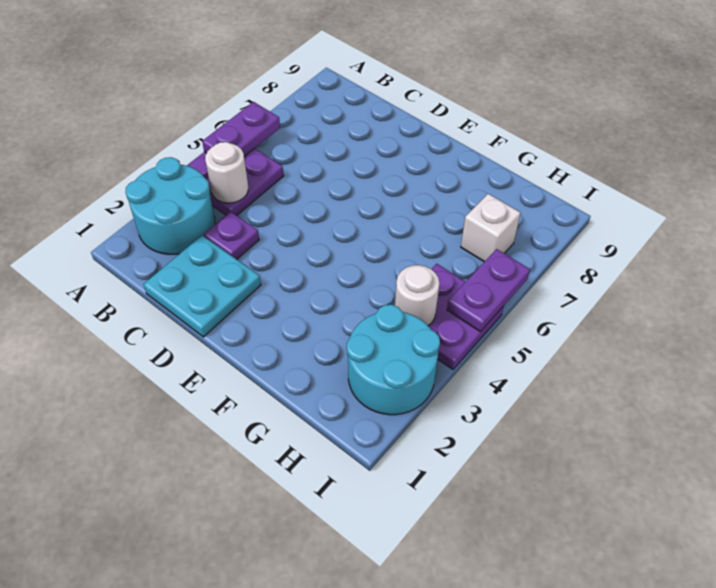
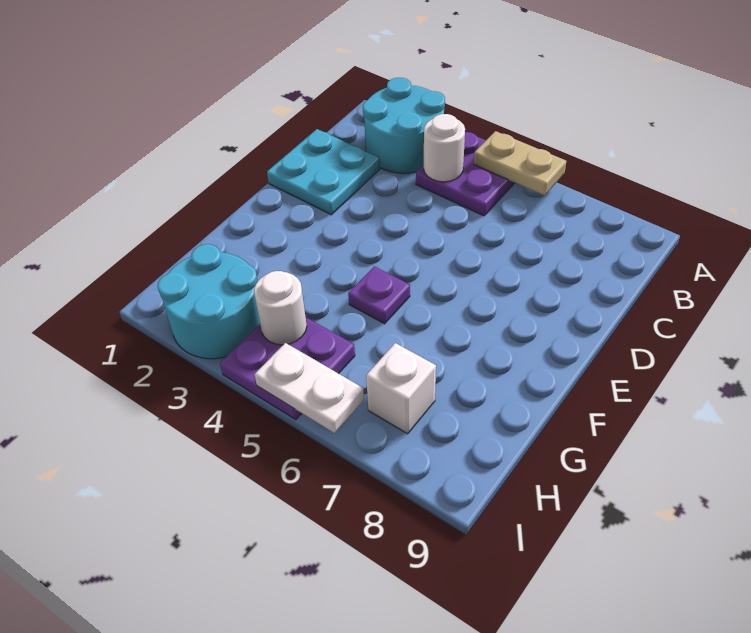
purple 1x2 plate [202,102,280,157] -> tan 1x2 plate [474,131,566,196]
purple 1x1 plate [204,212,259,259] -> purple 1x1 plate moved to [348,266,410,324]
purple 1x2 plate [447,249,530,331] -> white 1x2 plate [254,343,364,433]

